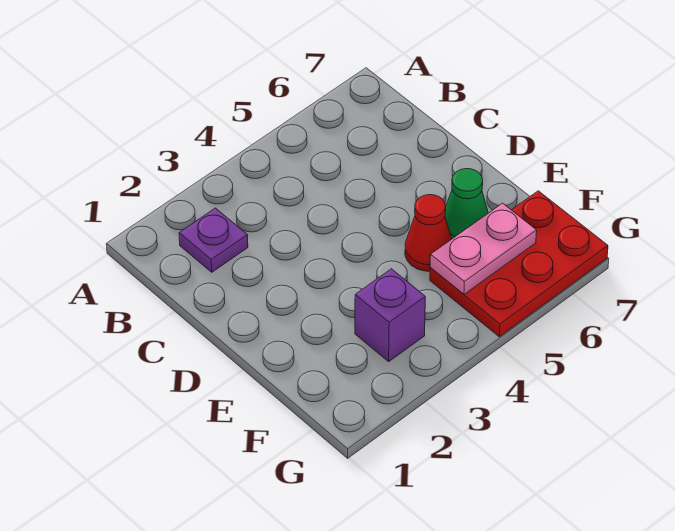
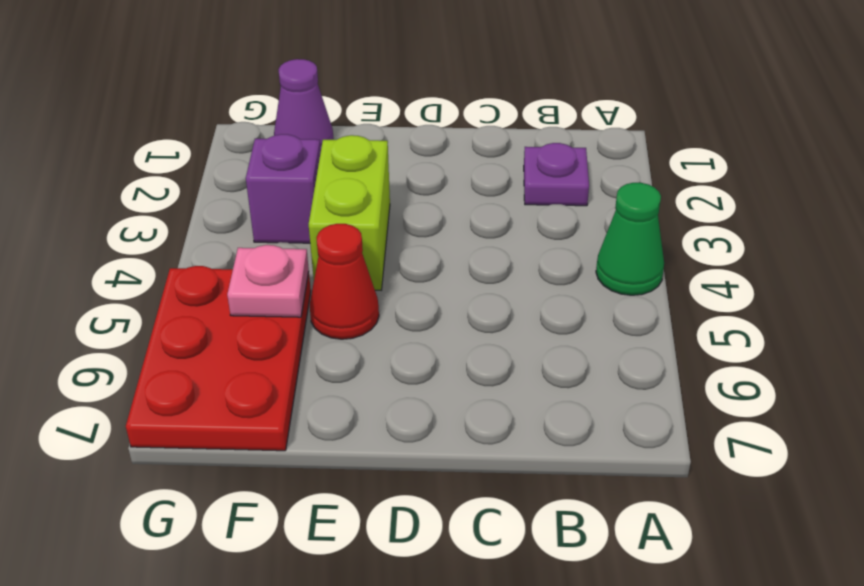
none -> lime 1x2 brick [309,135,390,290]
green 1x1 cone [445,169,488,239] -> green 1x1 cone moved to [596,183,664,295]
none -> purple 1x1 cone [274,59,334,151]
pink 1x2 plate [430,203,537,294] -> pink 1x1 plate [227,245,309,317]

